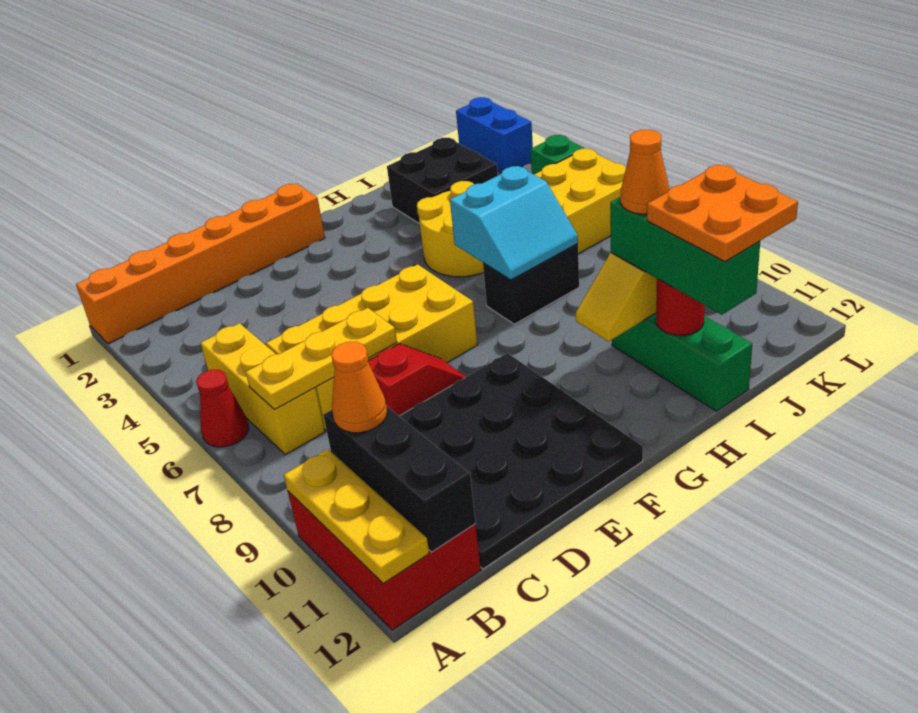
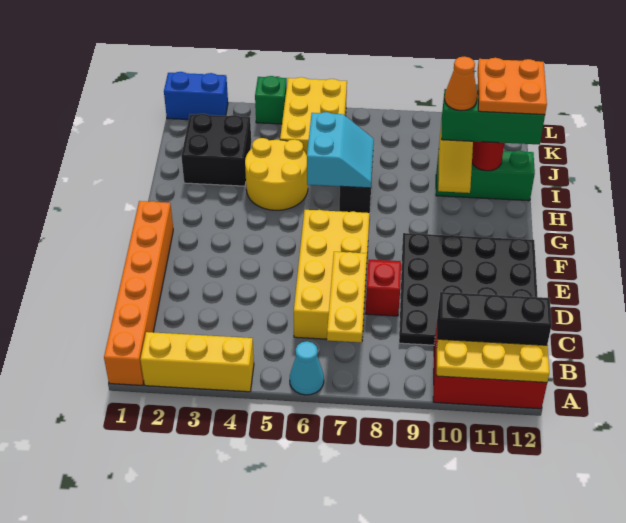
red 1x1 cone [196,370,249,447] -> cyan 1x1 cone [290,341,324,395]
yellow 1x3 brick [201,323,325,455] -> yellow 1x3 brick moved to [140,332,254,392]
orange 1x1 cone [331,342,387,433] -> none

